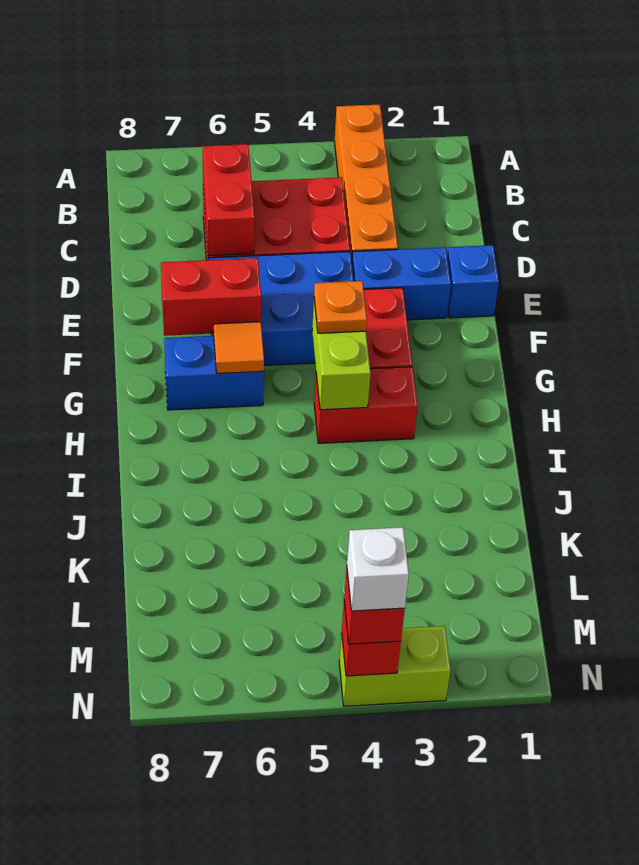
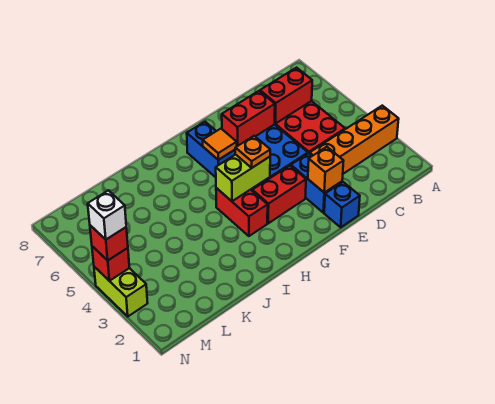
none -> orange 1x1 brick [308,147,343,193]
red 1x2 brick [161,258,261,336] -> red 1x2 brick turned to [222,91,275,146]

